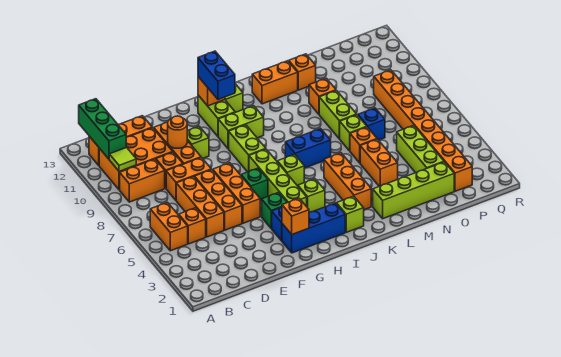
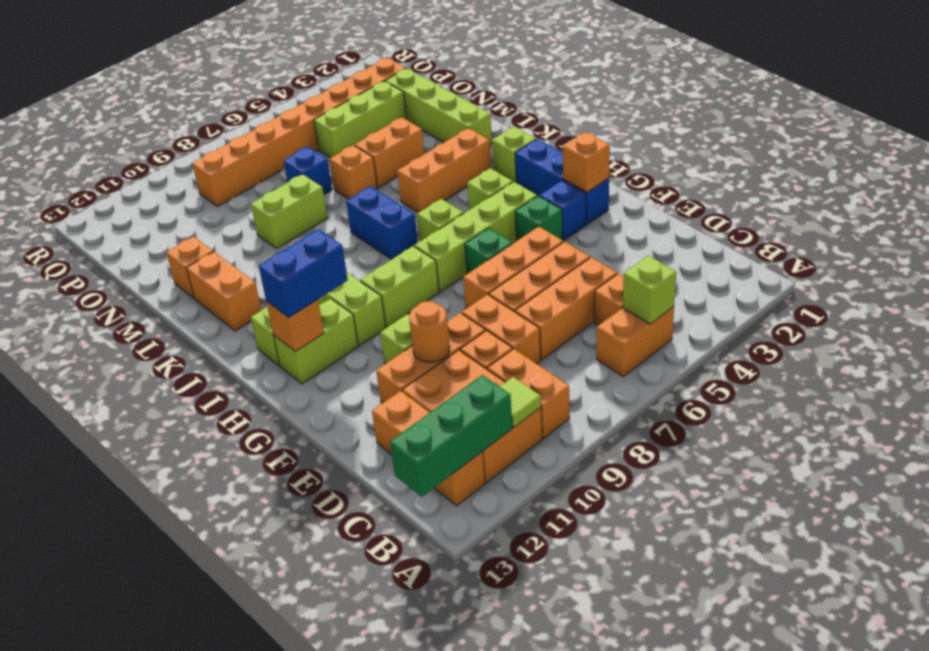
lime 1x1 brick [340,115,367,151] -> lime 1x1 brick moved to [623,256,676,324]
orange 1x1 brick [309,78,336,114] -> none

